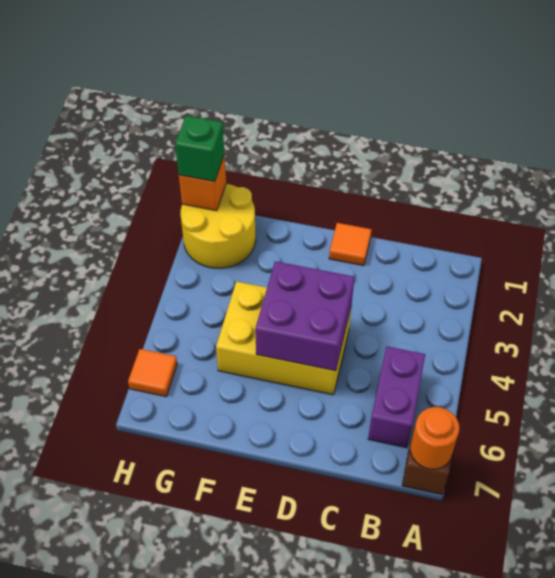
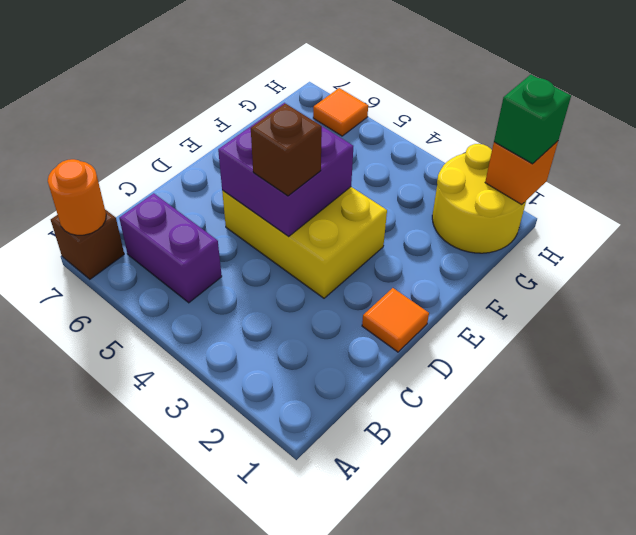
yellow 2x3 brick [216,282,352,395] -> yellow 2x3 brick turned to [222,187,387,298]
none -> brown 1x1 brick [251,104,322,196]

